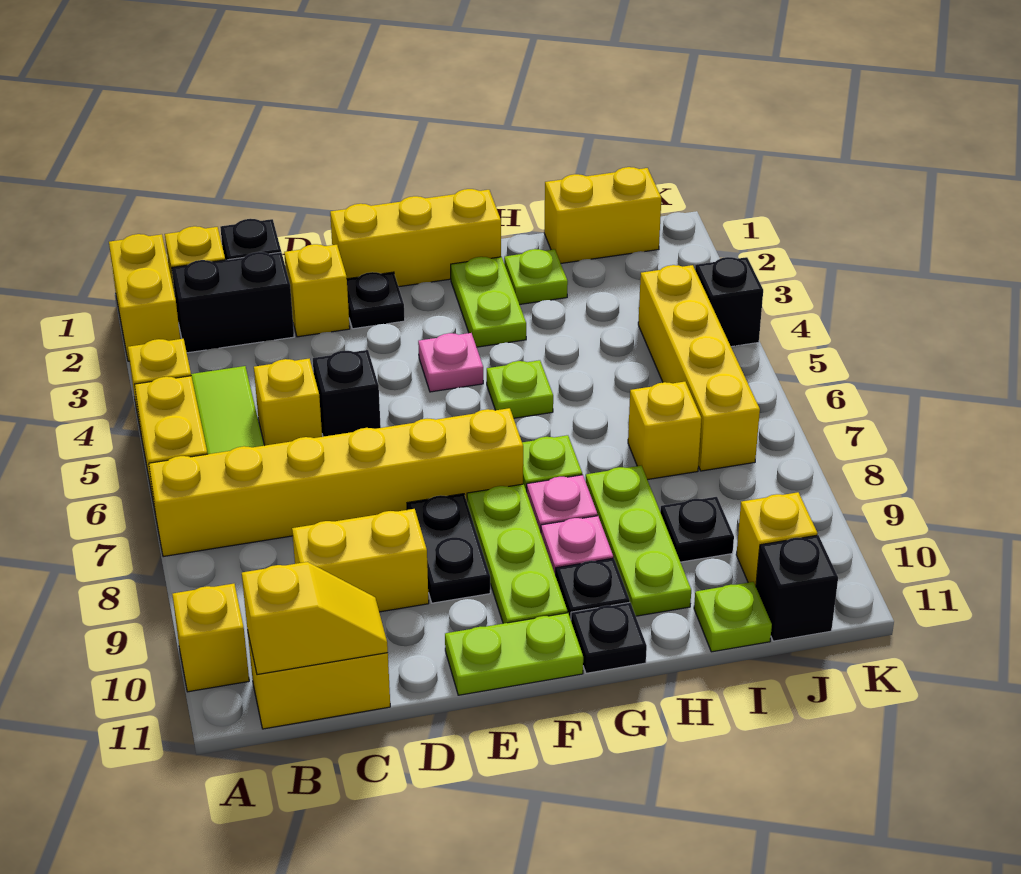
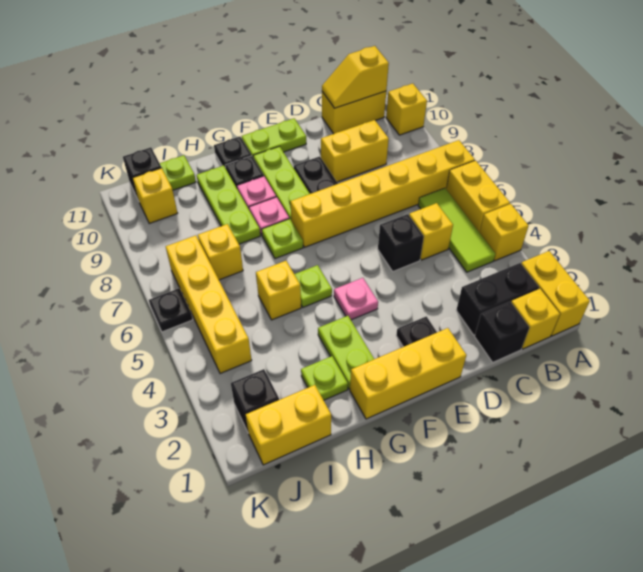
yellow 1x1 brick [284,244,350,337] -> yellow 1x1 brick moved to [256,261,301,320]
black 1x1 plate [660,497,734,562] -> black 1x1 plate moved to [149,288,193,332]
black 1x1 brick [695,257,763,347] -> black 1x1 brick moved to [231,369,279,432]

